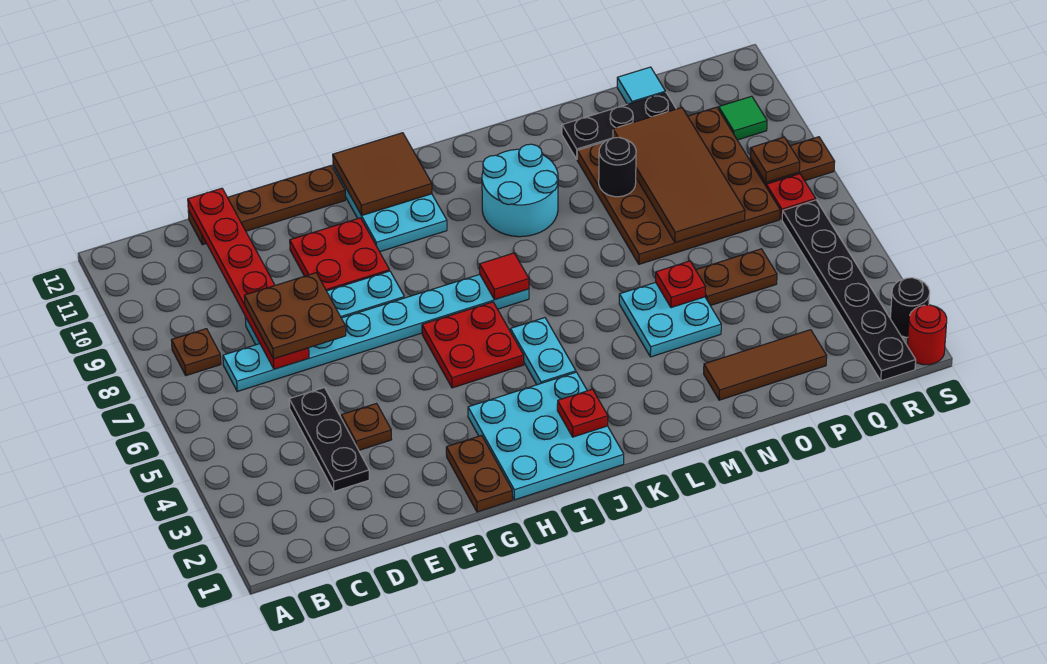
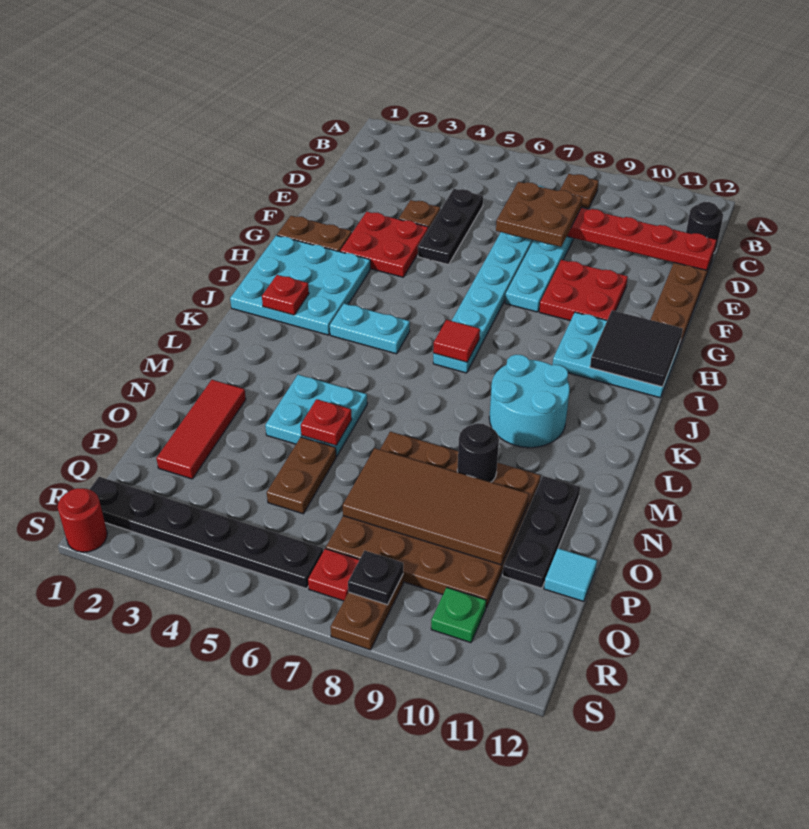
black 1x3 plate [289,388,369,491] -> black 1x3 plate turned to [418,189,483,265]
red 2x2 plate [422,302,524,388] -> red 2x2 plate moved to [340,212,428,277]
brown 2x2 tile [333,133,432,215] -> black 2x2 tile [590,310,683,387]
brown 1x3 tile [704,330,827,400] -> red 1x3 tile [156,380,246,479]
brown 1x1 plate [750,137,800,182] -> black 1x1 plate [348,551,403,605]
green 1x1 tile [719,96,767,140] -> green 1x1 plate [431,588,486,643]
black 1x1 round brick [890,278,930,337] -> black 1x1 round brick moved to [686,202,723,253]

